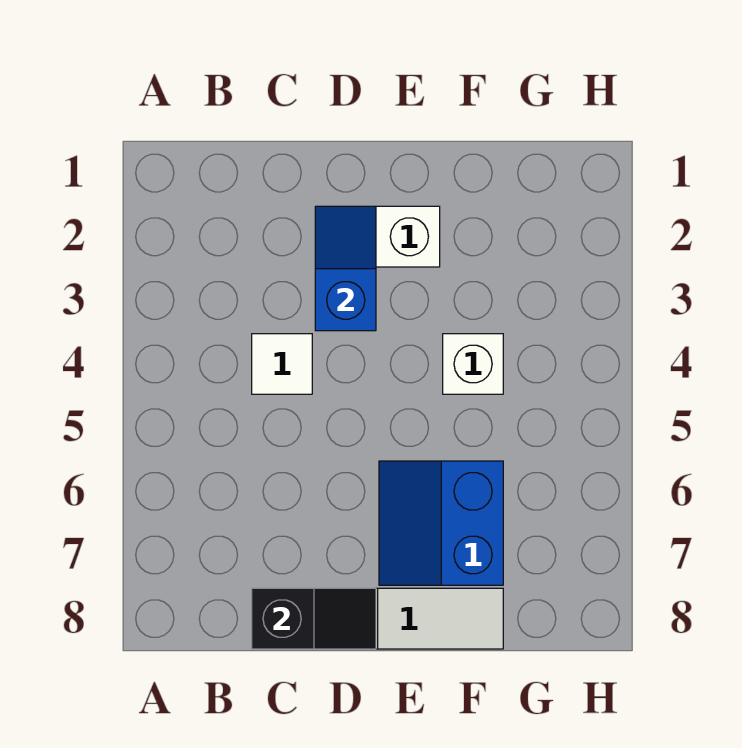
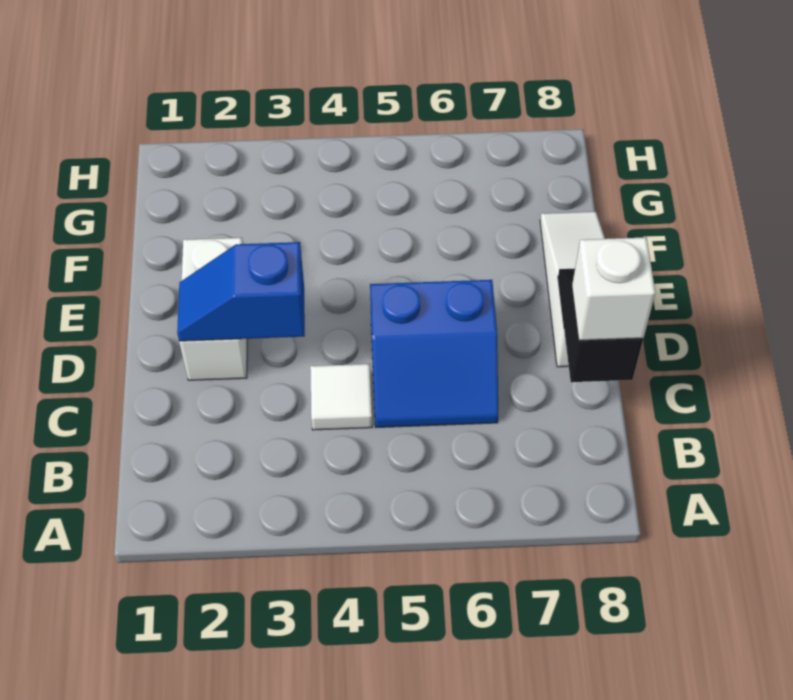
blue 2x2 slope [379,461,503,585] -> blue 2x2 slope moved to [370,280,498,427]
white 1x1 brick [443,334,503,394] -> white 1x1 brick moved to [572,237,655,341]

